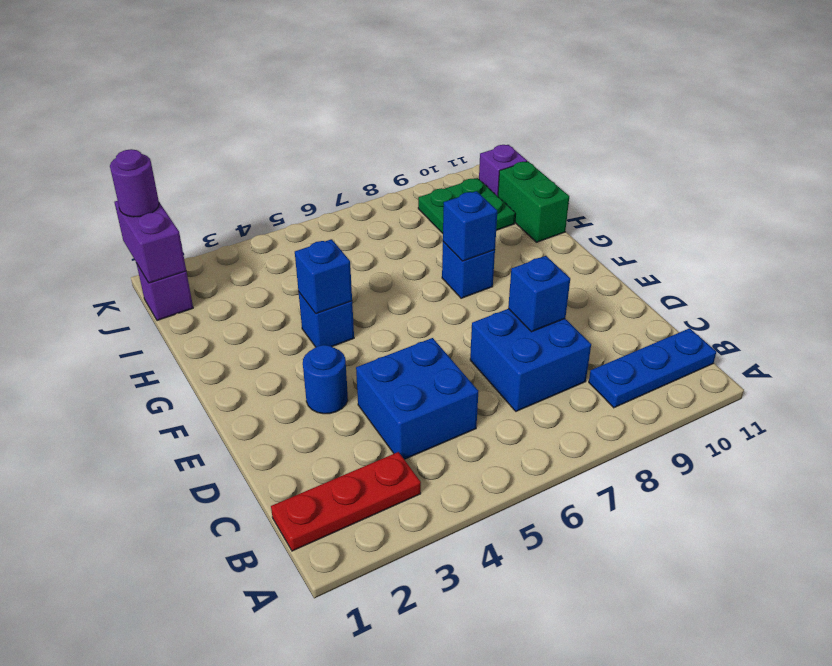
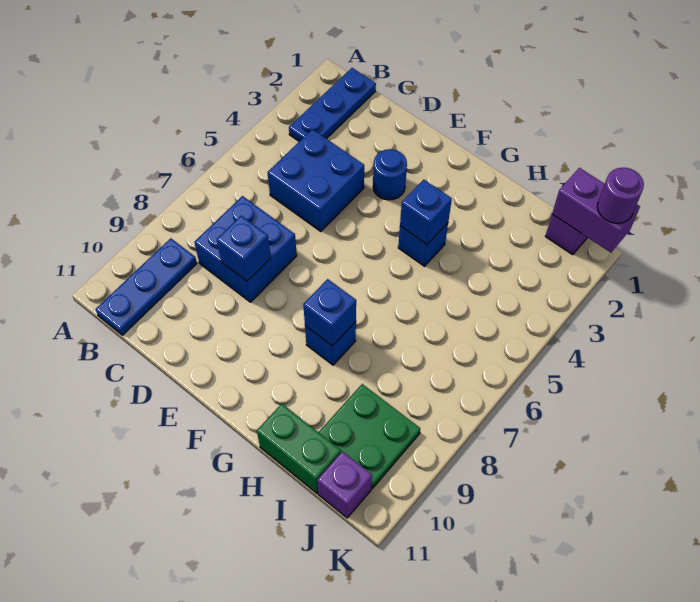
red 1x3 plate [271,452,421,551] -> blue 1x3 plate [289,68,376,141]

